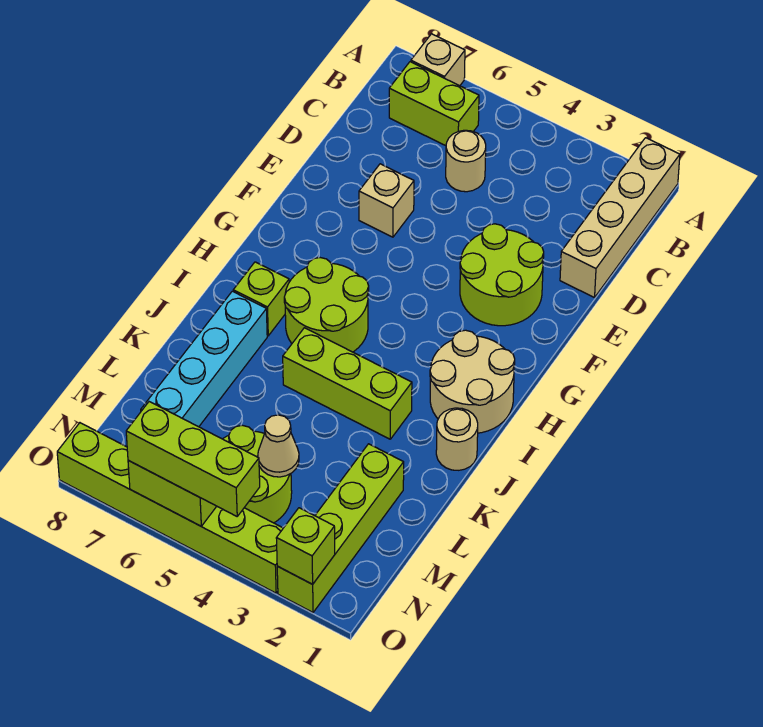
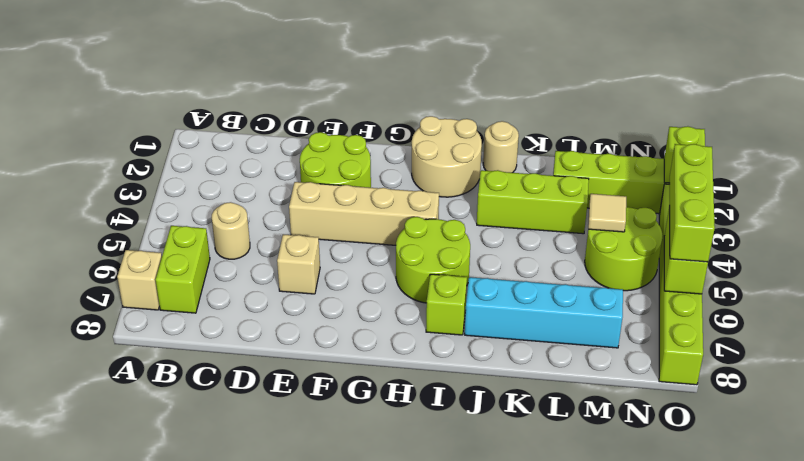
tan 1x4 brick [560,138,680,298] -> tan 1x4 brick moved to [289,182,439,245]
lime 1x3 brick [283,328,412,439] -> lime 1x3 brick turned to [477,170,589,234]
tan 1x1 cone [258,415,299,477] -> tan 1x1 tile [588,194,626,232]

